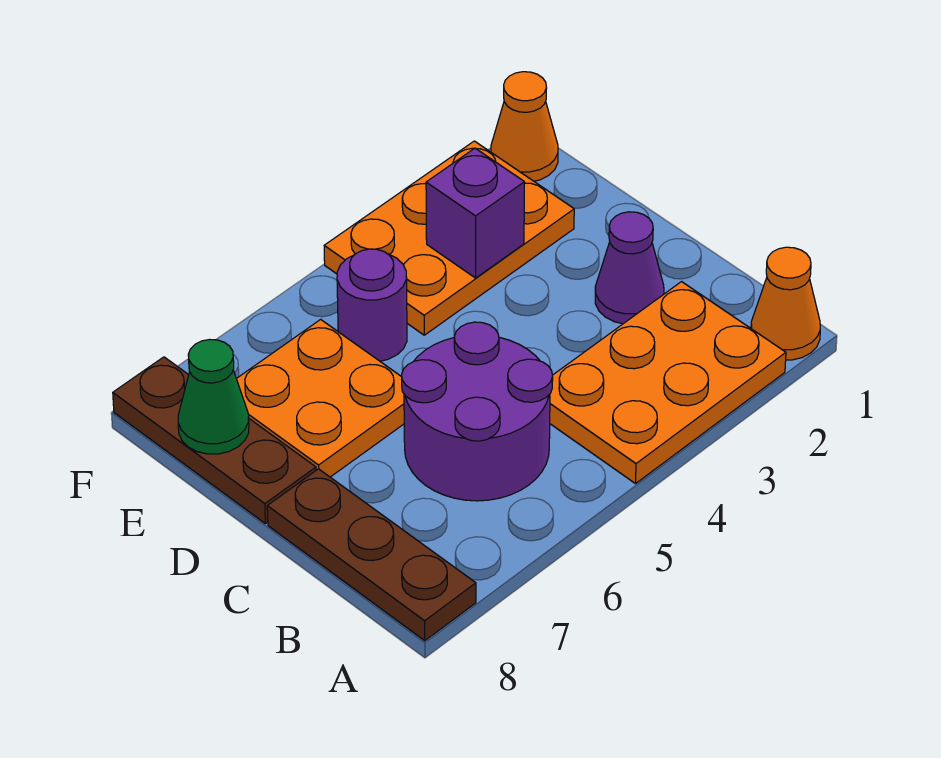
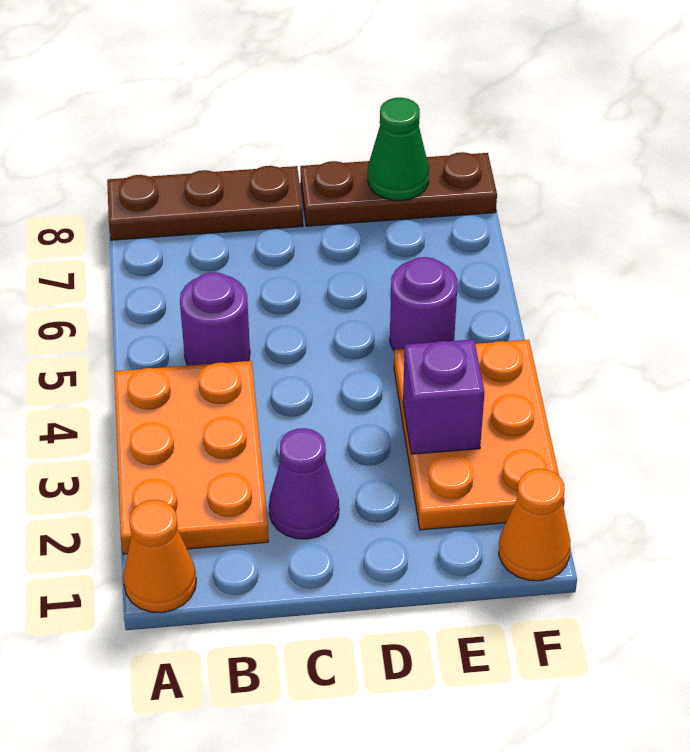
purple 2x2 round brick [402,322,553,501] -> purple 1x1 round brick [180,272,250,366]
orange 2x2 plate [237,319,404,477] -> none

